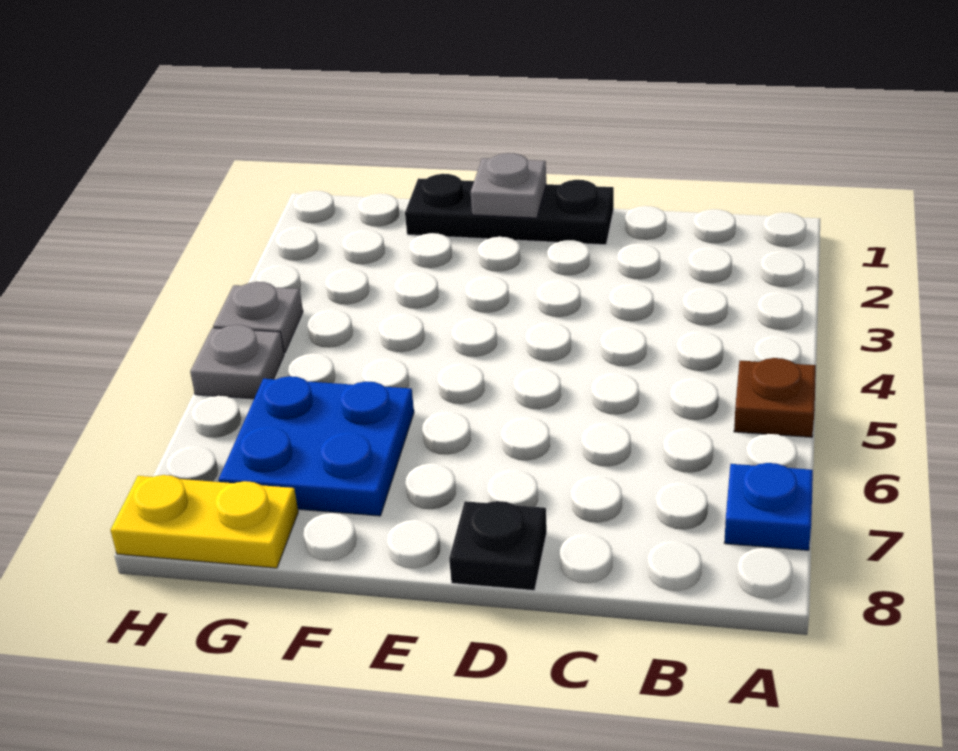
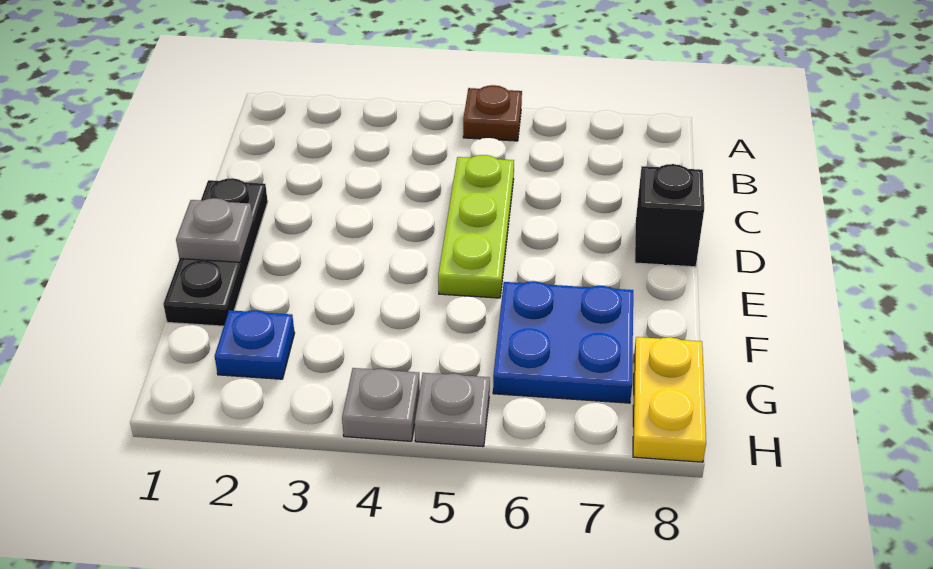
blue 1x1 plate [724,463,813,550] -> blue 1x1 plate moved to [215,310,294,379]
none -> lime 1x3 plate [438,155,514,298]
black 1x1 plate [449,501,547,590] -> black 1x1 brick [635,164,704,267]

